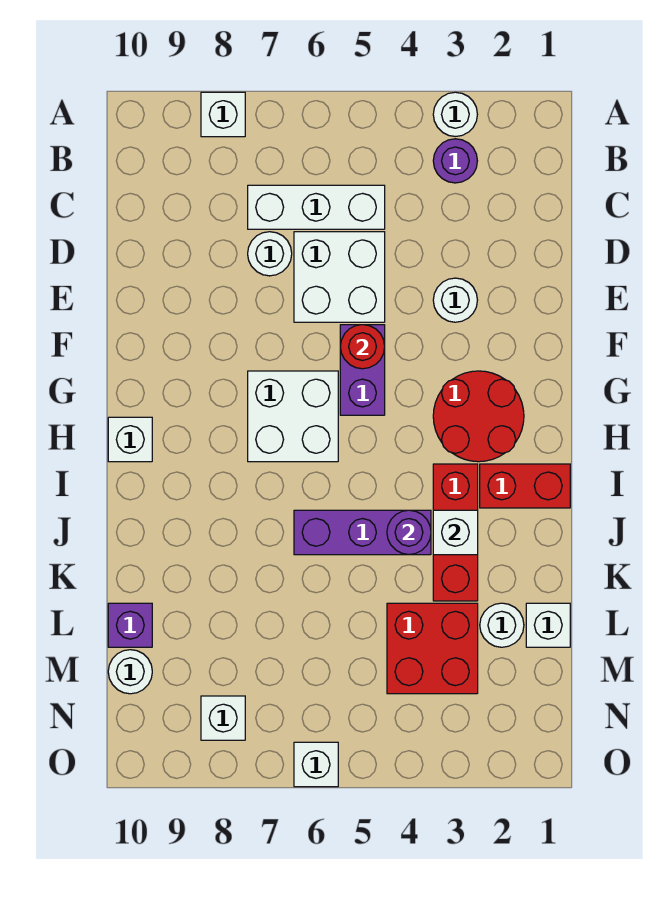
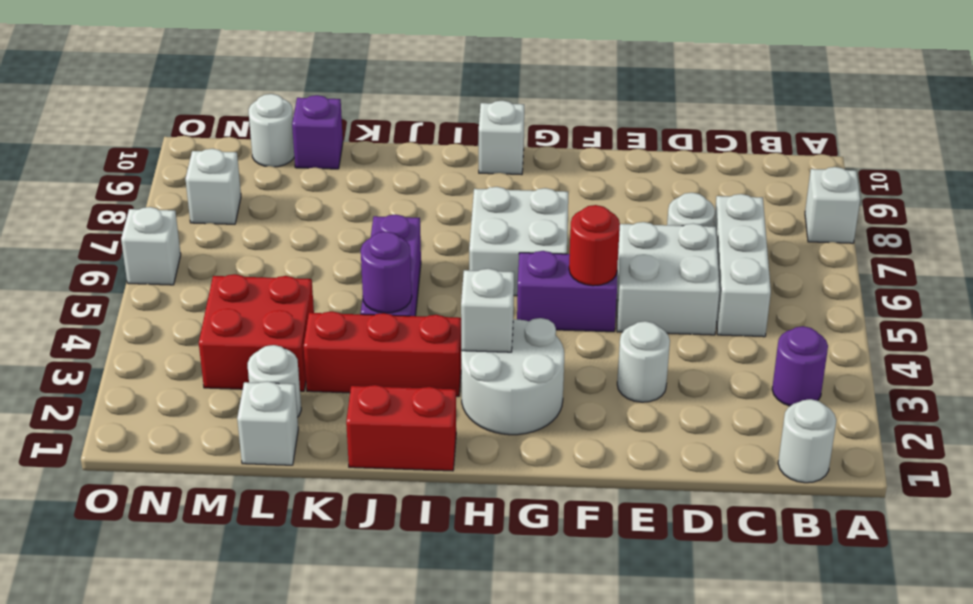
white 1x1 round brick [433,92,477,137] -> white 1x1 round brick moved to [778,399,836,483]
red 2x2 round brick [433,371,524,462] -> white 2x2 round brick [461,318,564,435]
red 1x2 brick [480,464,570,508] -> red 1x2 brick turned to [346,385,456,471]
white 1x1 brick [433,510,478,555] -> white 1x1 brick moved to [461,269,514,352]

